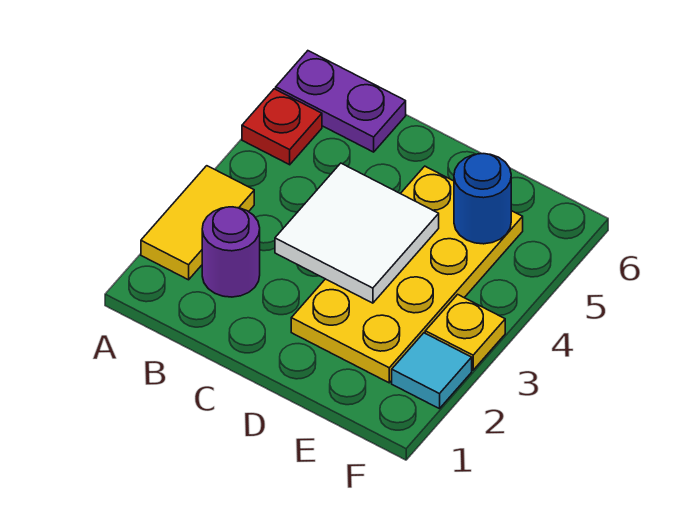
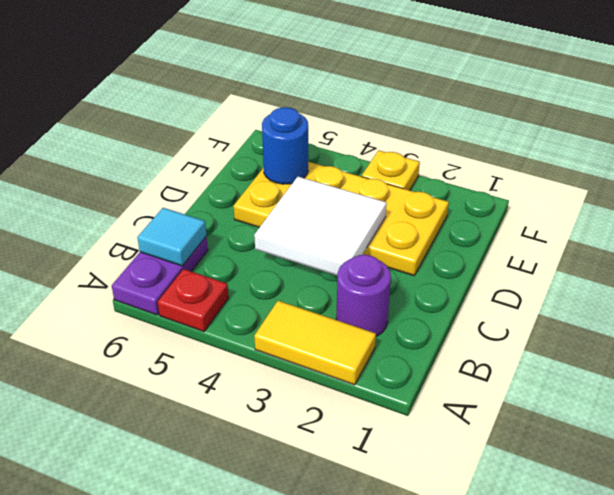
cyan 1x1 tile [392,333,472,409] -> cyan 1x1 tile moved to [137,208,207,266]

